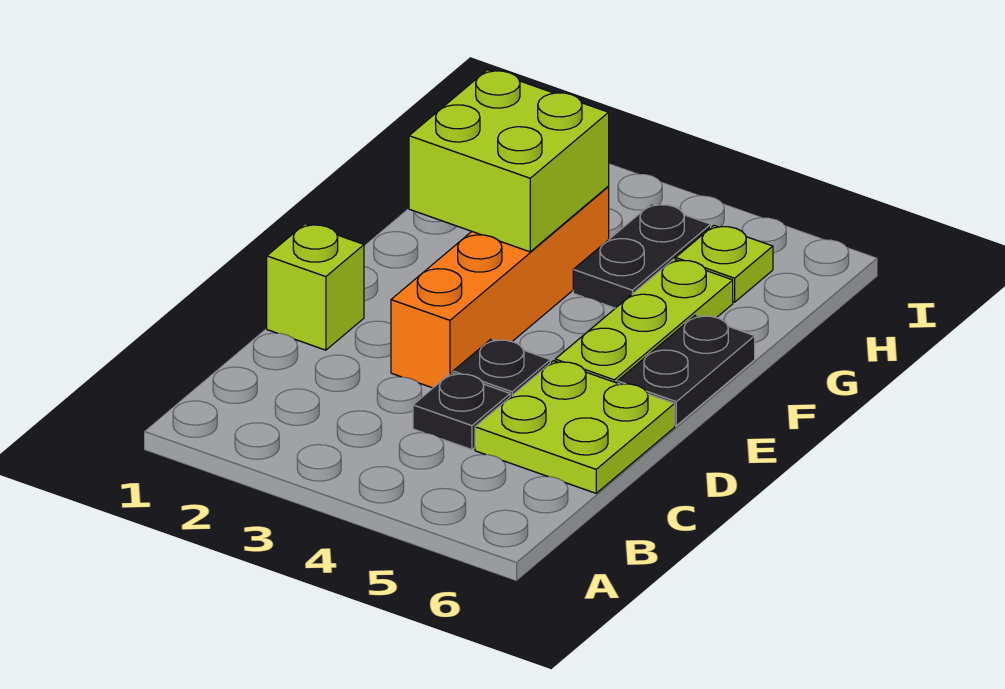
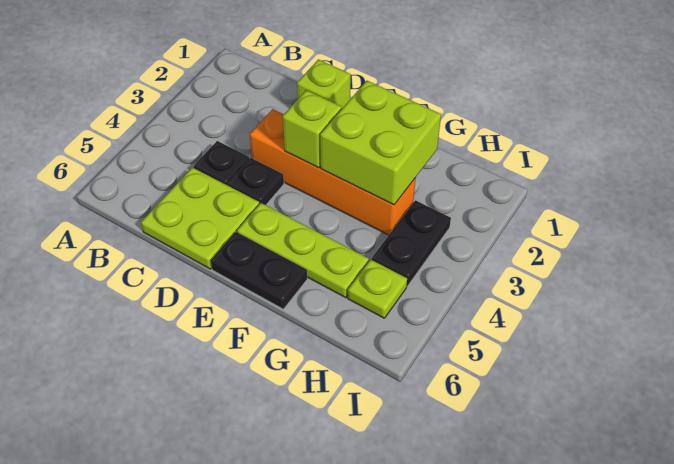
none -> lime 1x1 brick [283,90,342,168]
black 1x2 plate [573,204,711,308] -> black 1x2 plate turned to [372,200,451,286]

